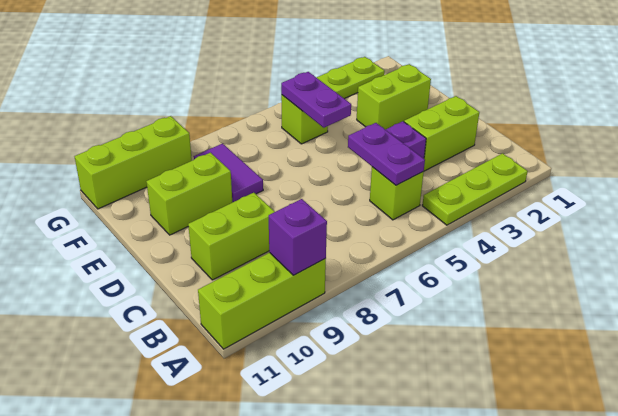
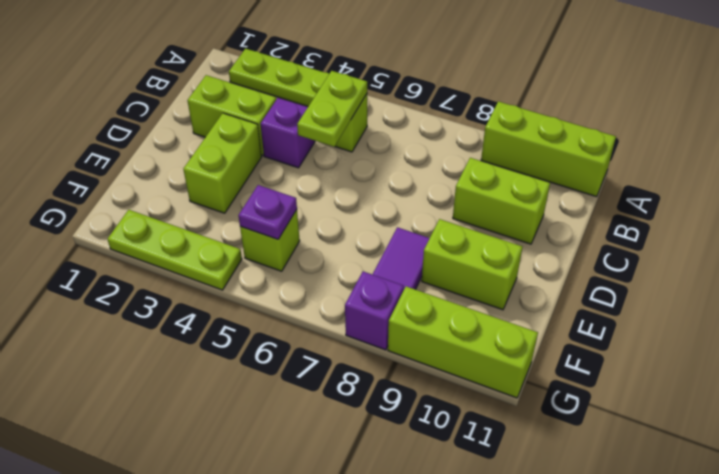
purple 1x1 brick [269,199,327,275] -> purple 1x1 brick moved to [345,271,404,350]
purple 1x2 plate [348,123,425,185] -> lime 1x2 plate [297,71,367,147]
lime 1x2 brick [357,64,431,130] -> lime 1x2 brick turned to [183,113,261,213]
purple 1x2 plate [281,72,351,128] -> purple 1x1 plate [238,185,297,239]

